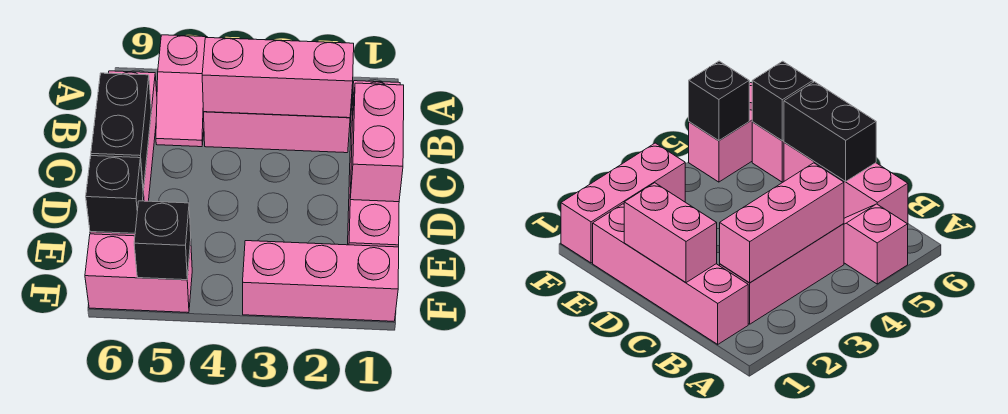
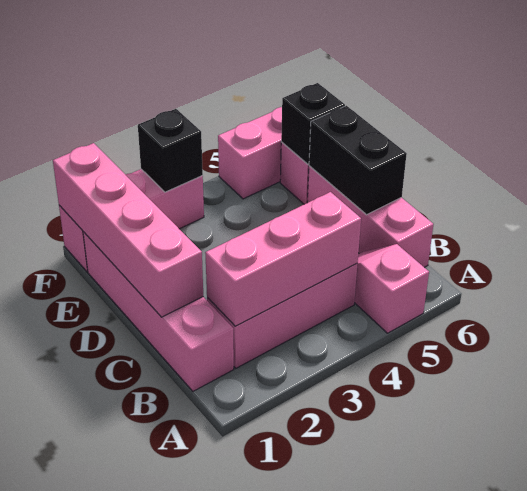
pink 1x2 brick [350,83,404,202] -> pink 1x4 brick [53,143,203,317]
black 1x1 brick [134,201,191,280] -> black 1x1 brick moved to [138,109,203,192]

